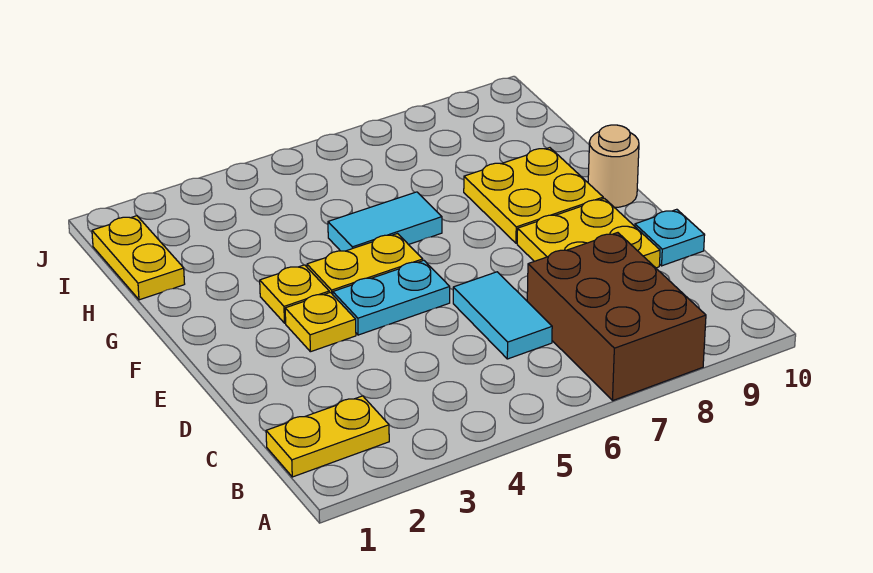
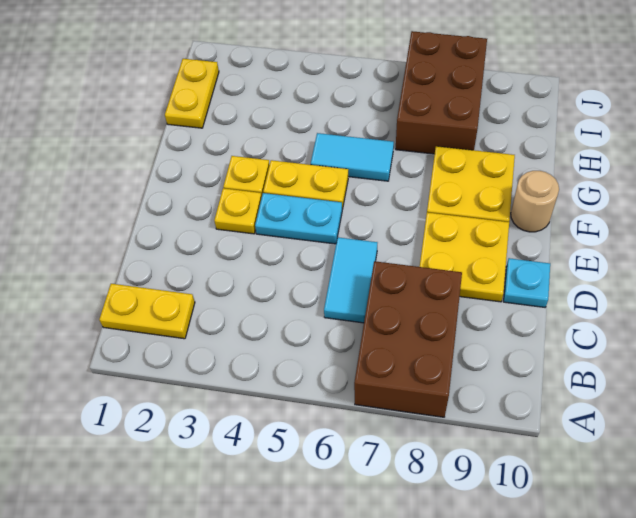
none -> brown 2x3 brick [396,31,487,154]

